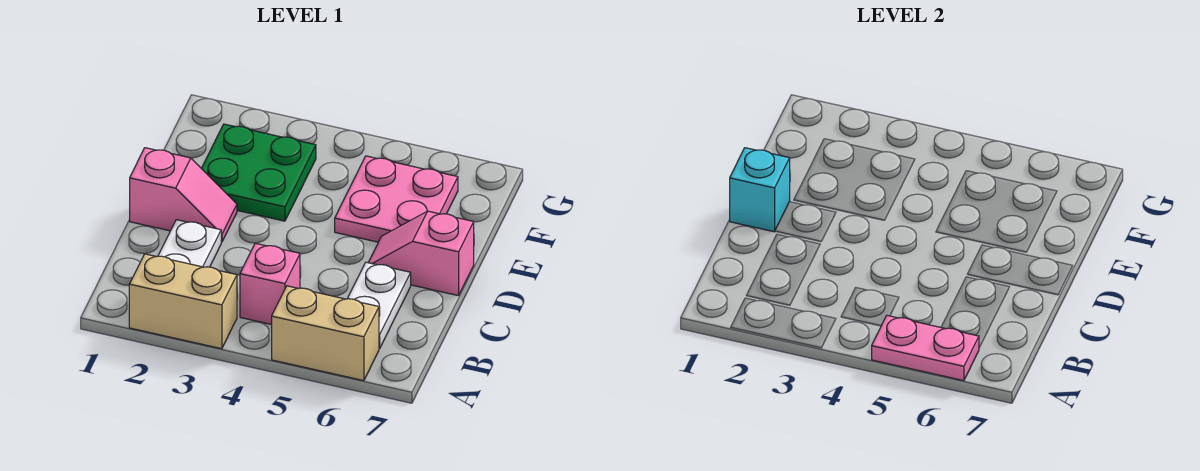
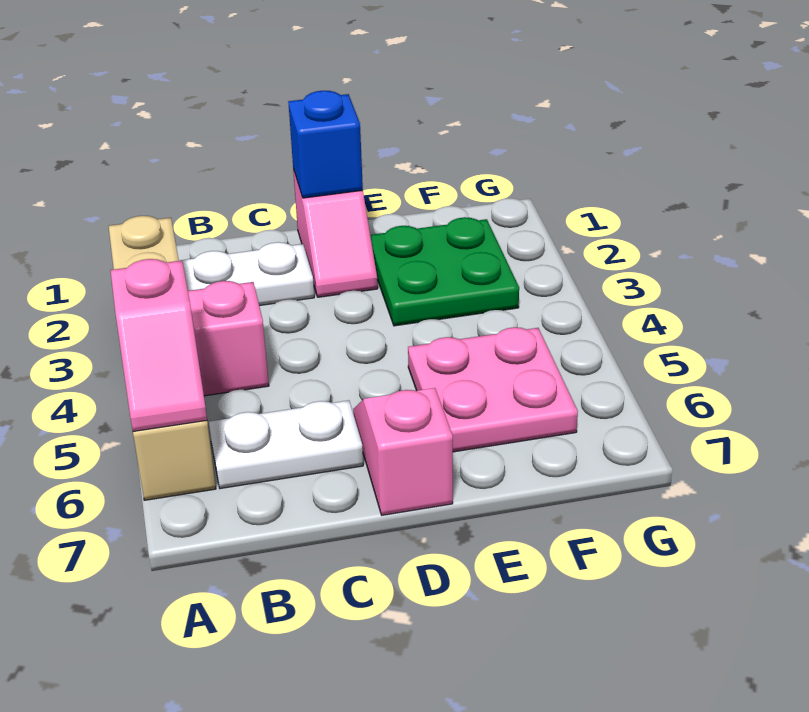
pink 1x2 plate [872,316,979,381] -> pink 1x2 slope [110,259,207,431]
cyan 1x1 brick [730,148,790,232] -> blue 1x1 brick [288,91,363,198]

